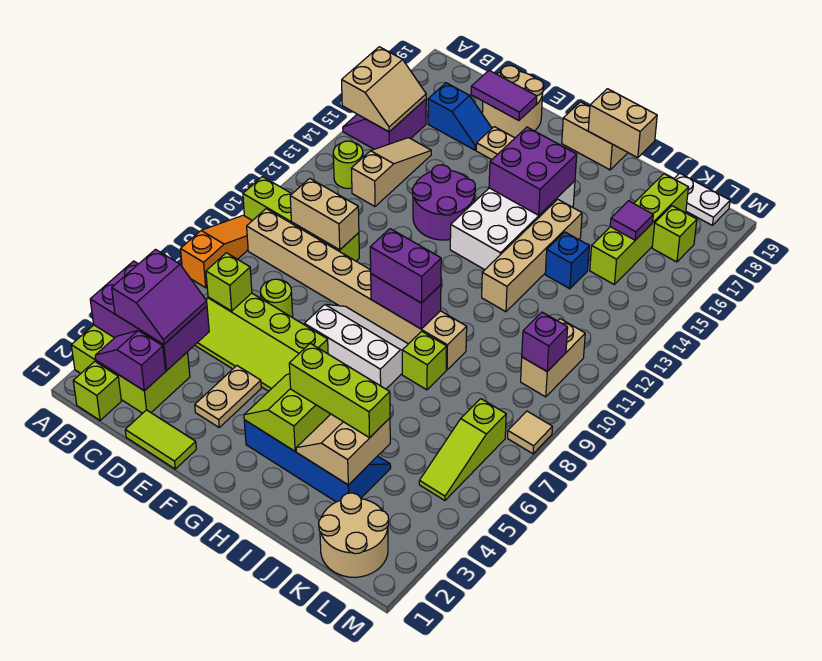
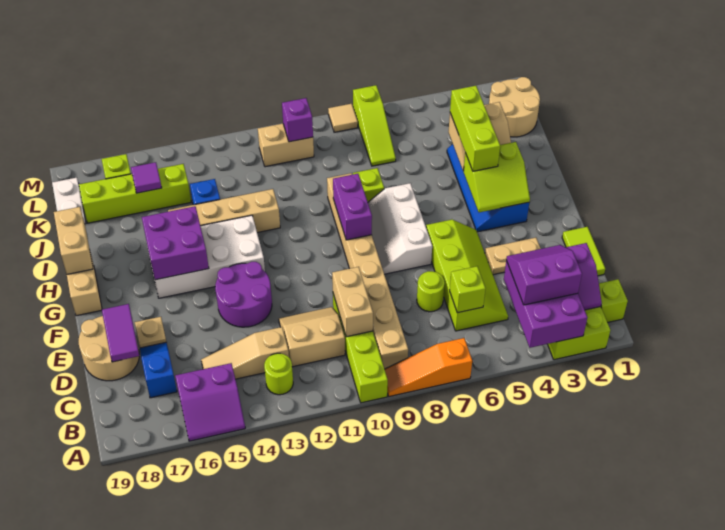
tan 2x2 slope [342,47,426,132] -> tan 2x2 slope moved to [279,307,345,367]
purple 1x2 brick [370,229,441,303] -> none
lime 1x3 slope [419,399,506,501] -> lime 1x3 slope turned to [353,85,396,166]

